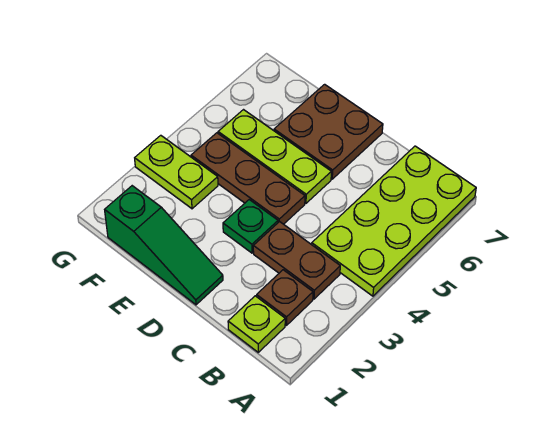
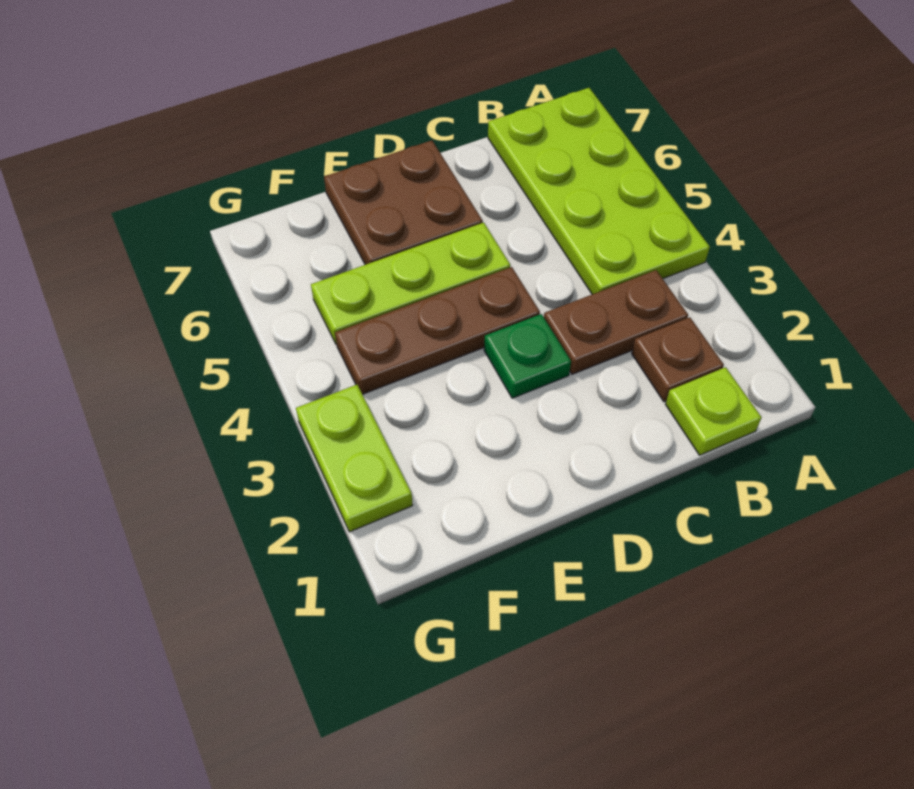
green 1x3 slope [105,186,223,305] -> none
lime 1x2 plate [135,135,218,209] -> lime 1x2 plate turned to [296,385,413,532]

